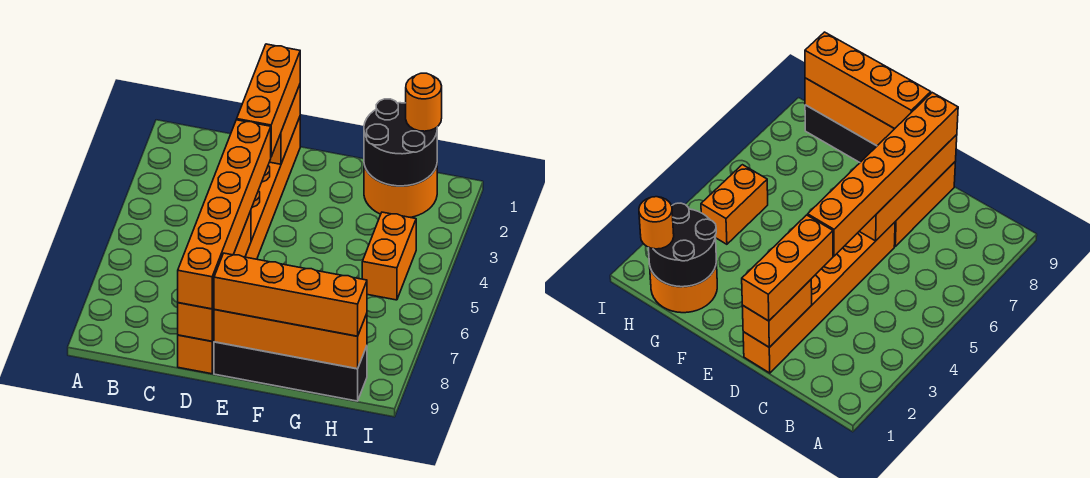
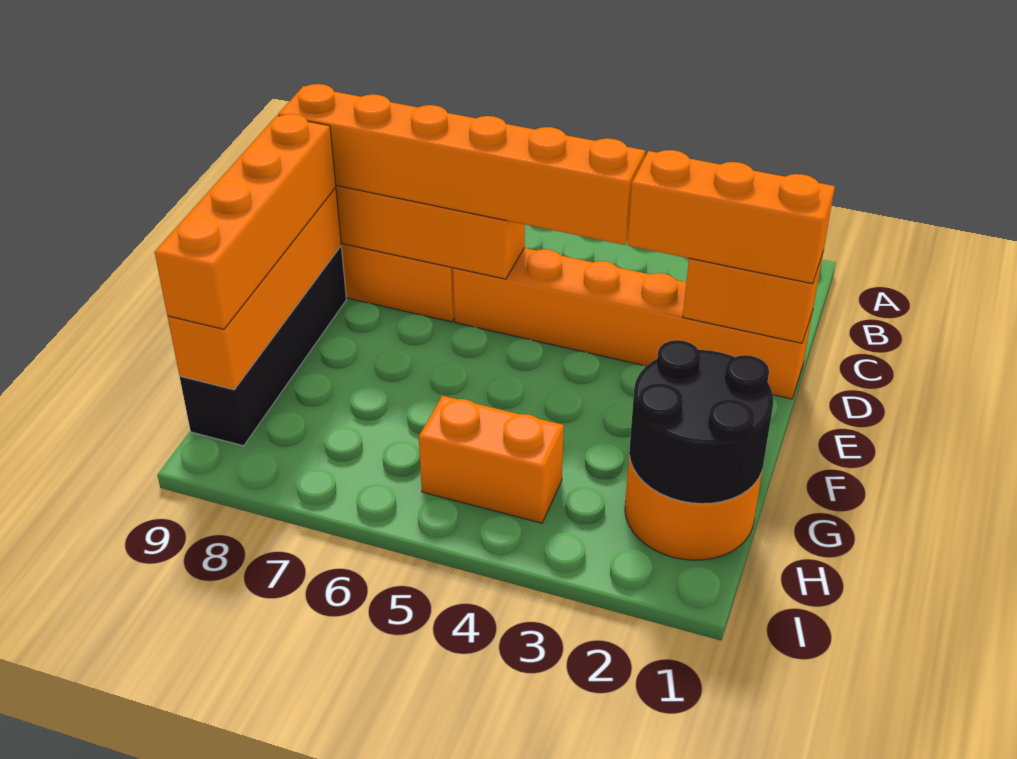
orange 1x1 round brick [406,73,442,131] -> none

